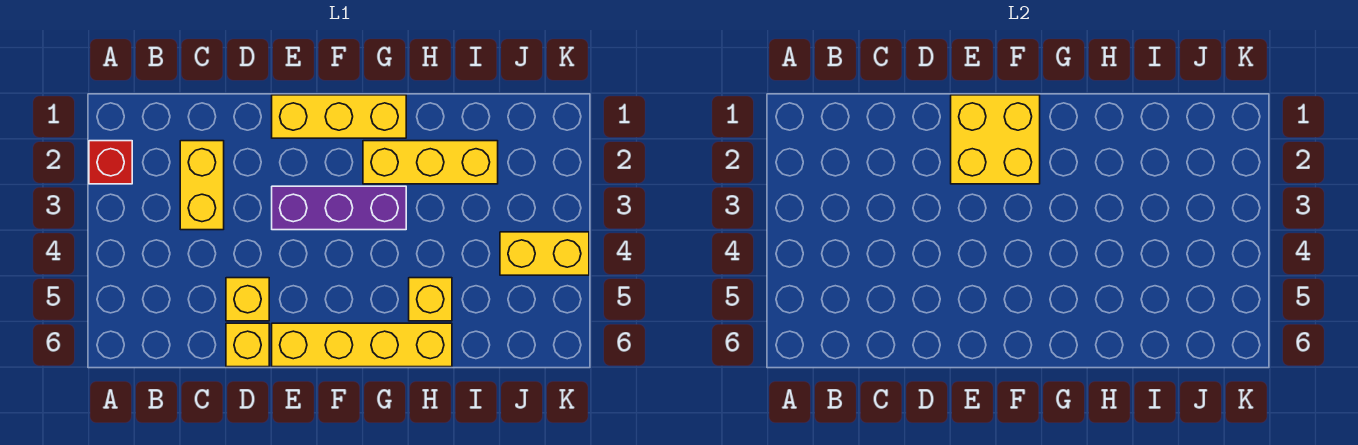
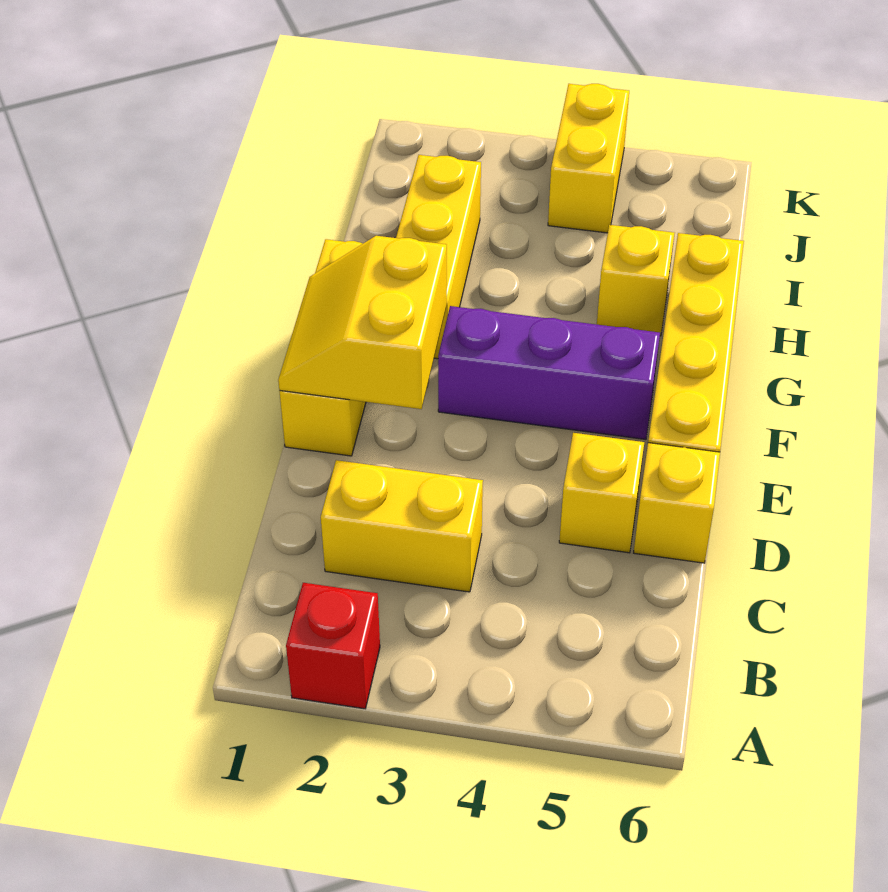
yellow 2x2 brick [951,95,1040,184] -> yellow 2x2 slope [278,236,447,409]
purple 1x3 brick [272,186,406,230] -> purple 1x3 brick turned to [438,306,660,439]

